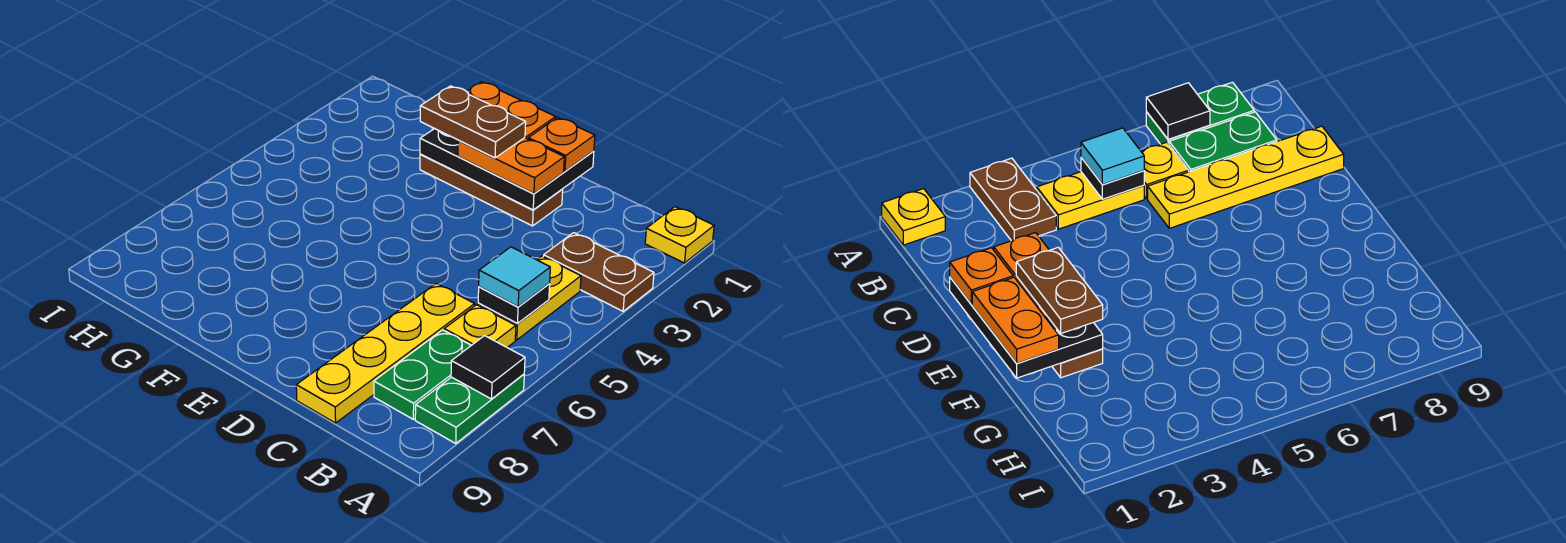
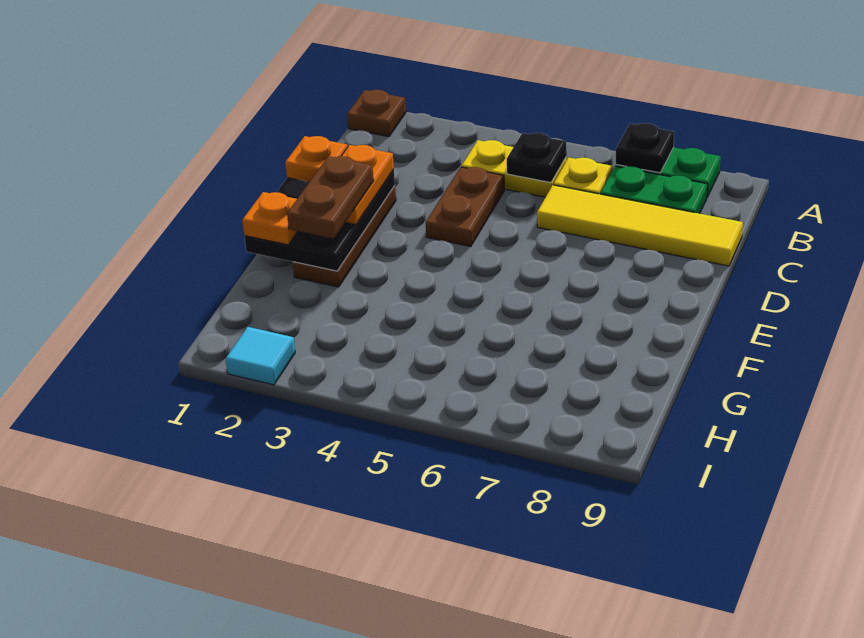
yellow 1x1 plate [645,207,714,263] -> brown 1x1 plate [347,90,406,137]
brown 1x2 plate [543,233,654,311] -> brown 1x2 plate moved to [426,167,504,247]
black 1x1 tile [451,336,525,399] -> black 1x1 plate [616,123,674,173]
cyan 1x1 tile [479,247,550,307] -> cyan 1x1 tile moved to [226,327,295,385]
yellow 1x4 plate [296,283,475,423] -> yellow 1x4 tile [537,185,743,266]
orange 1x2 plate [466,82,556,139] -> orange 1x1 plate [242,192,298,245]

